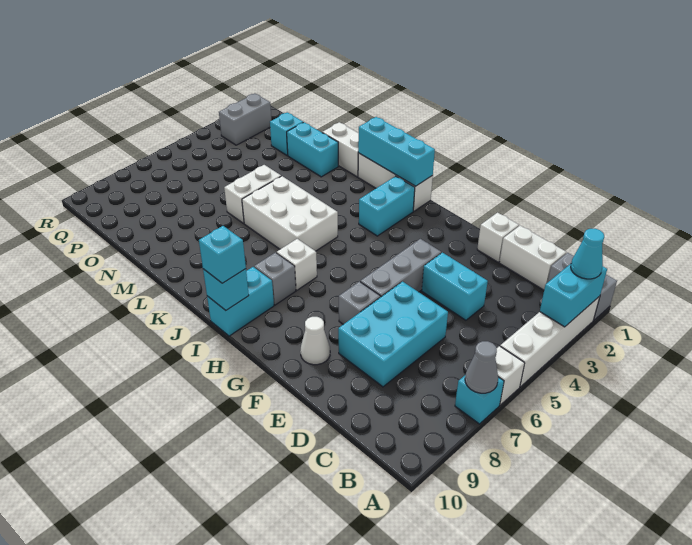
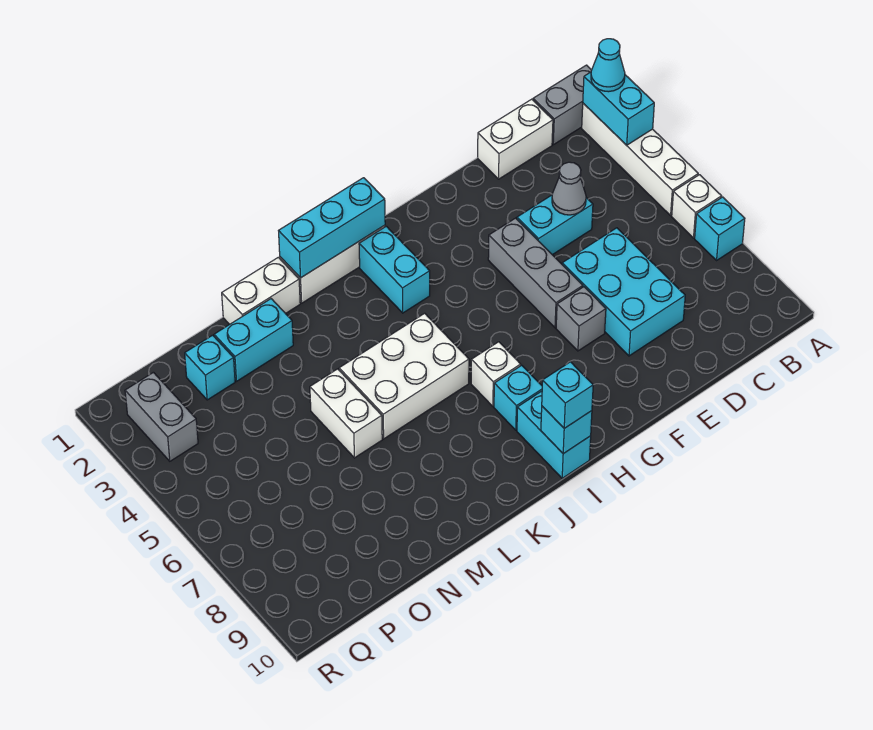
grey 1x1 cone [465,341,498,393] -> grey 1x1 cone moved to [552,162,586,215]
white 1x1 brick [477,213,519,262] -> none
white 1x1 cone [300,317,330,365] -> none
grey 1x1 brick [254,253,296,305] -> cyan 1x1 brick [494,365,542,430]

